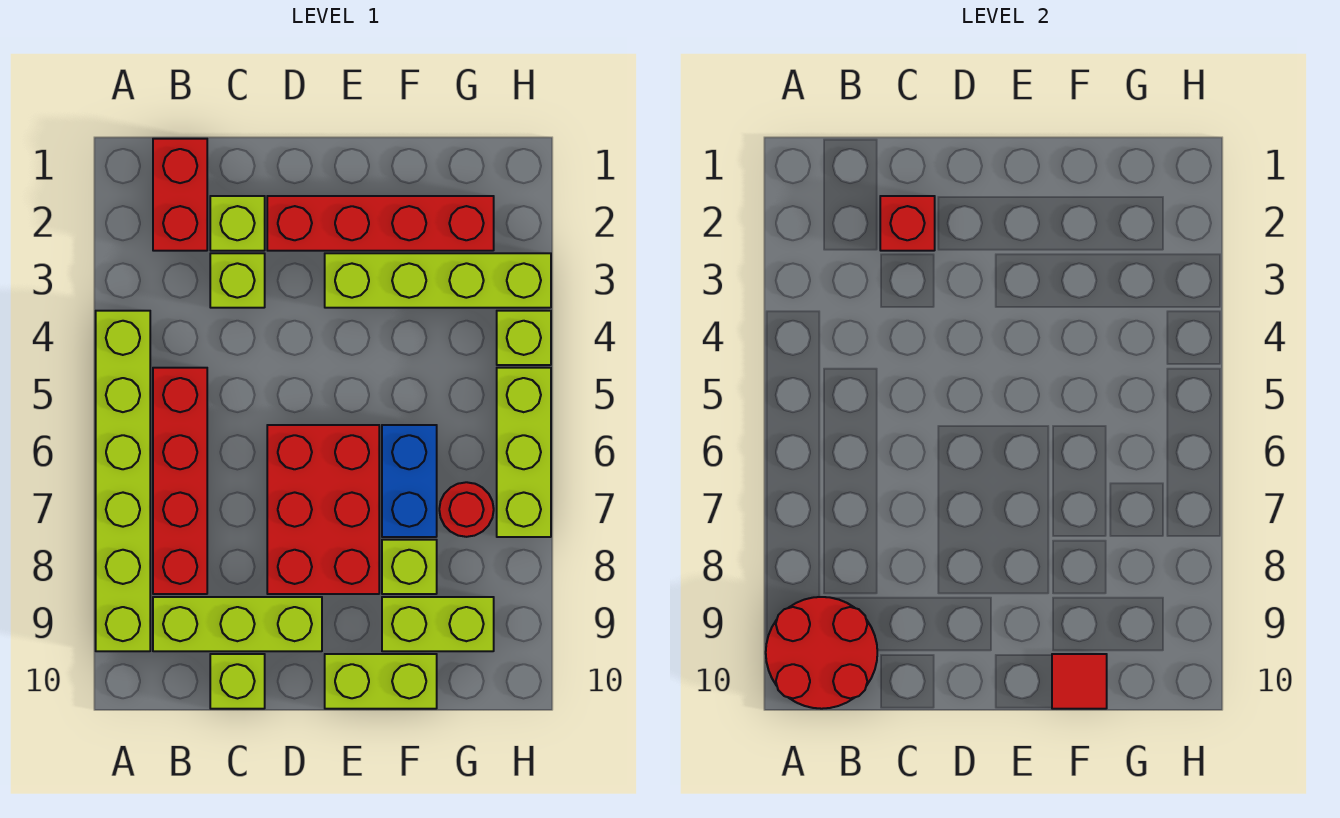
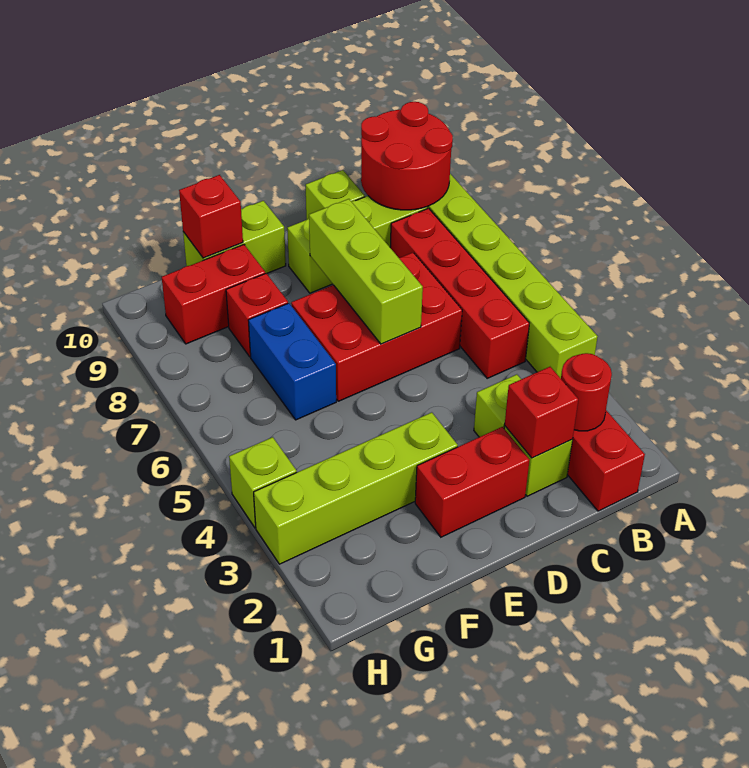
red 1x4 brick [267,196,494,251] -> red 1x2 brick [415,427,529,537]
red 2x3 brick [267,425,379,594] -> red 2x3 brick turned to [291,253,462,401]
lime 1x1 brick [382,540,437,594] -> red 1x1 brick [226,273,288,357]
lime 1x2 brick [382,597,494,651] -> red 1x2 brick [162,245,265,344]
red 1x1 tile [1052,654,1107,709] -> red 1x1 brick [179,175,243,258]
red 1x1 round brick [439,482,494,537] -> red 1x1 round brick moved to [561,353,612,431]
lime 1x3 brick [497,368,551,537] -> lime 1x3 brick moved to [309,199,423,344]

